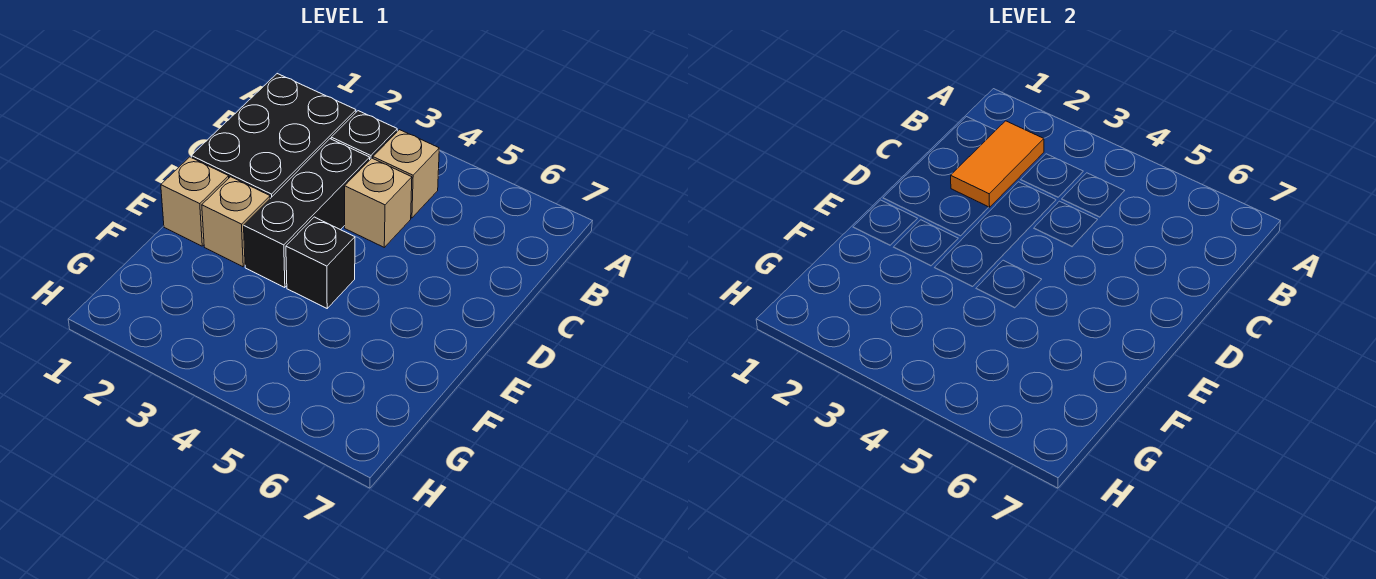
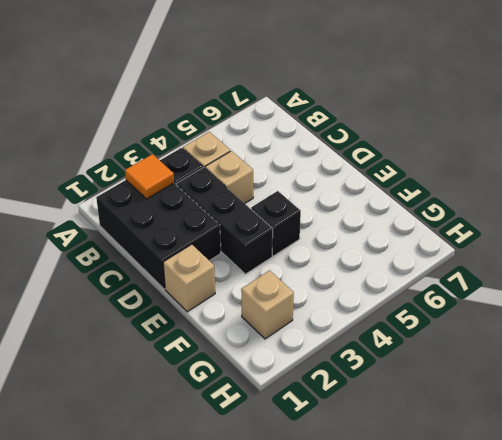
orange 1x2 tile [951,121,1044,208] -> orange 1x1 tile [125,154,174,199]
tan 1x1 brick [202,177,270,267] -> tan 1x1 brick moved to [241,270,294,339]

